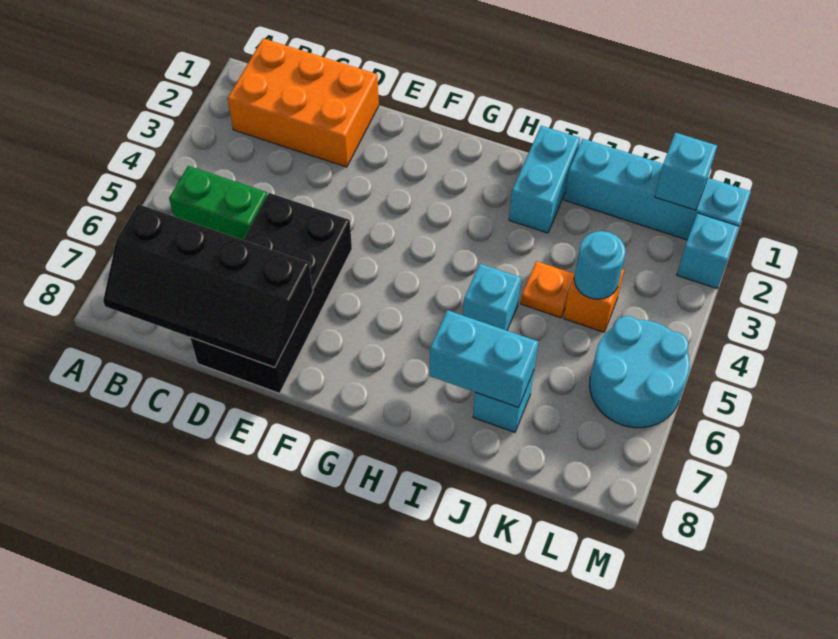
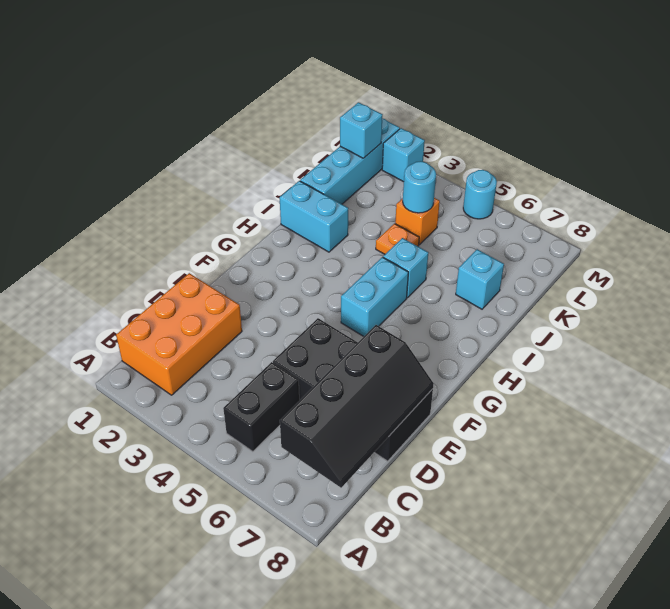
green 1x2 brick [169,166,267,240] -> black 1x2 brick [223,362,299,452]
cyan 1x2 brick [430,310,538,407] -> cyan 1x2 brick moved to [341,257,408,336]
cyan 2x2 round brick [590,316,690,428] -> cyan 1x1 round brick [463,170,497,219]

